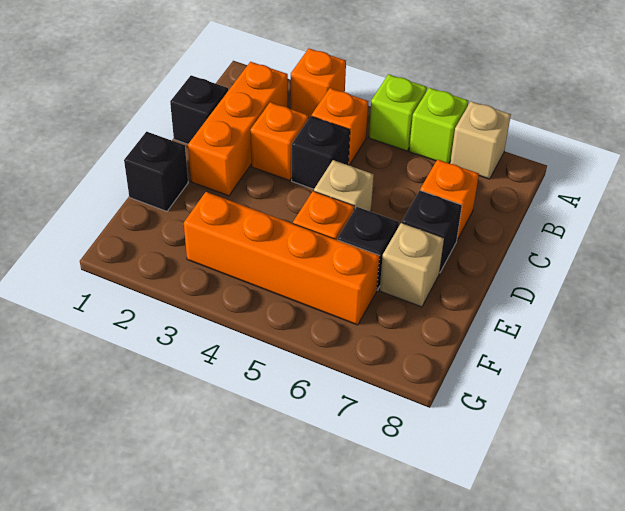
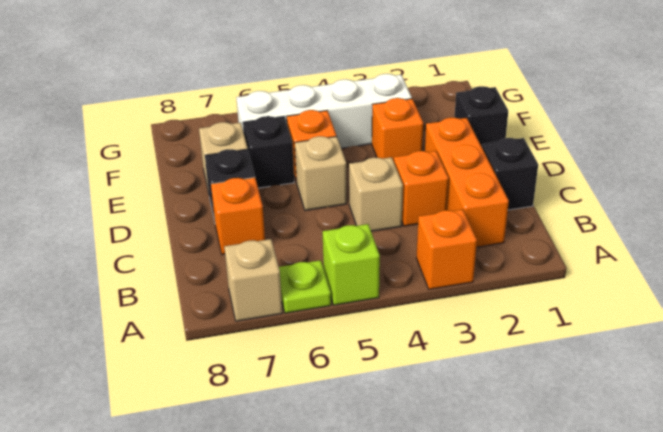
lime 1x1 brick [409,88,469,163] -> lime 1x1 plate [279,260,331,313]
orange 1x1 brick [312,88,368,165] -> orange 1x1 brick moved to [372,98,423,161]
black 1x1 brick [292,116,350,189] -> tan 1x1 brick [349,157,403,231]
orange 1x4 brick [184,192,379,325] -> white 1x4 brick [236,74,412,148]

